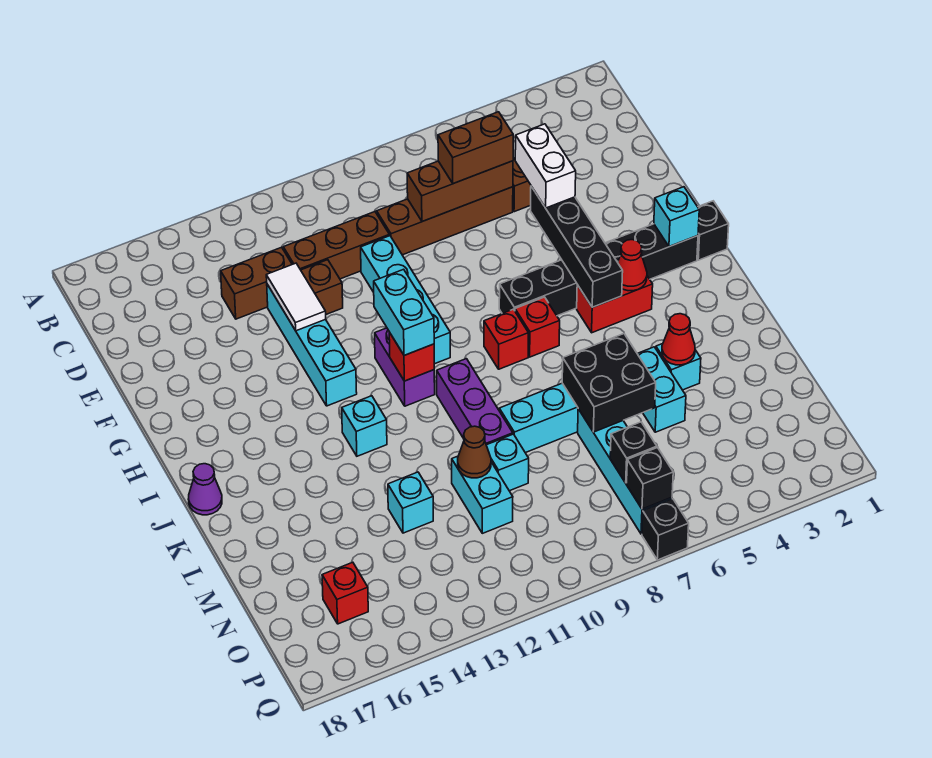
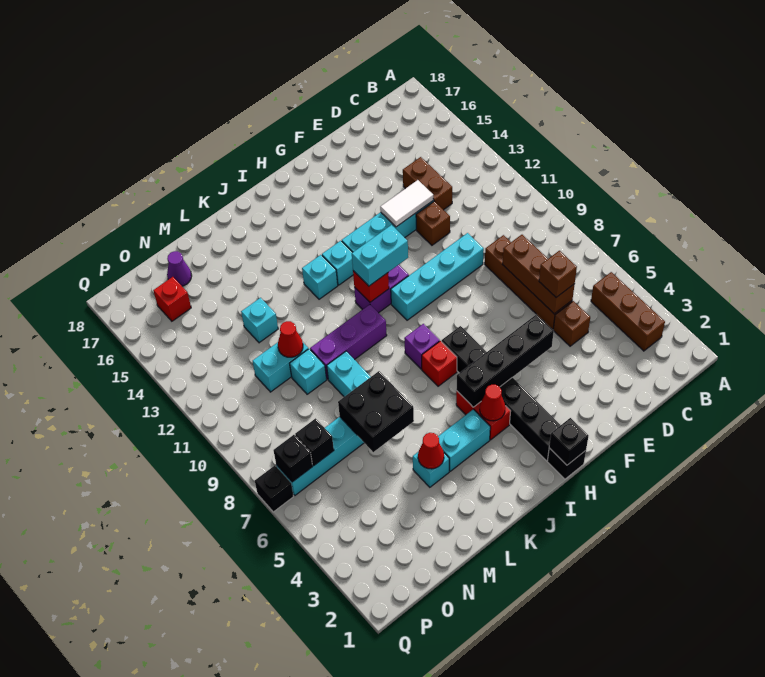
brown 1x2 brick [438,112,513,184] -> brown 1x1 brick [539,251,577,297]
brown 1x3 brick [283,212,389,279] -> brown 1x3 brick moved to [591,272,665,351]
white 1x2 brick [515,124,576,208] -> none
none -> black 1x1 brick [549,418,589,465]
cyan 1x1 brick [654,187,699,247] -> cyan 1x1 brick moved to [322,241,353,285]
red 1x1 brick [484,309,528,369] -> purple 1x1 brick [404,324,440,369]
purple 1x1 cone [188,464,222,515] -> purple 1x1 cone moved to [167,251,192,286]
cyan 1x2 brick [637,347,686,432] -> cyan 1x2 brick moved to [438,409,490,471]
brown 1x1 cone [458,426,491,478] -> red 1x1 cone [278,321,303,357]

